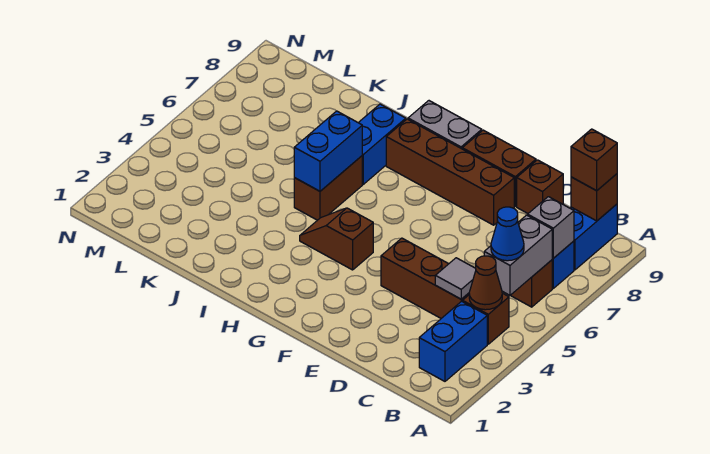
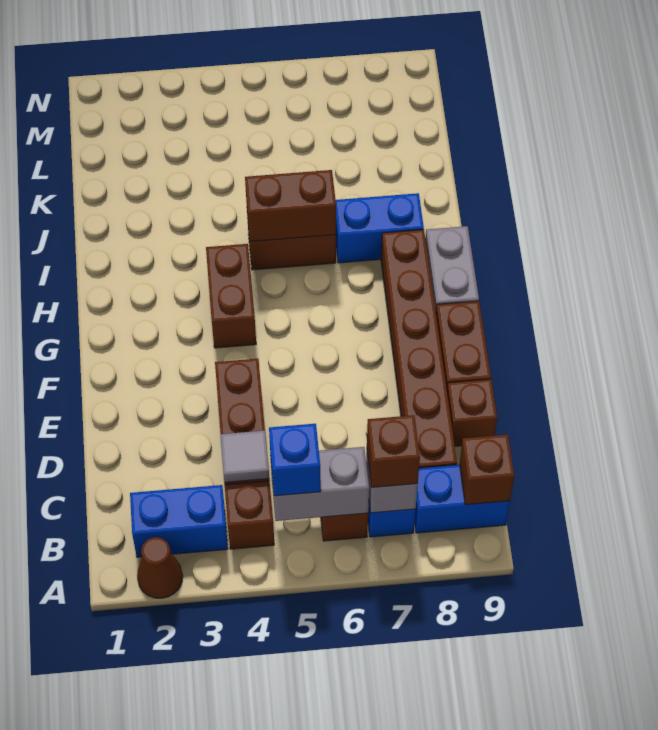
brown 1x1 cone [469,256,502,310] -> brown 1x1 cone moved to [137,537,183,598]
blue 1x1 cone [491,207,524,261] -> blue 1x1 brick [269,424,321,496]
brown 1x1 brick [571,129,617,191] -> brown 1x1 brick moved to [367,415,420,487]
brown 1x4 brick [386,119,514,225] -> brown 1x6 brick [381,230,457,468]
brown 1x2 slope [300,208,373,270] -> brown 1x2 brick [206,244,256,348]
blue 1x2 brick [294,111,362,191] -> brown 1x2 brick [245,170,336,241]

